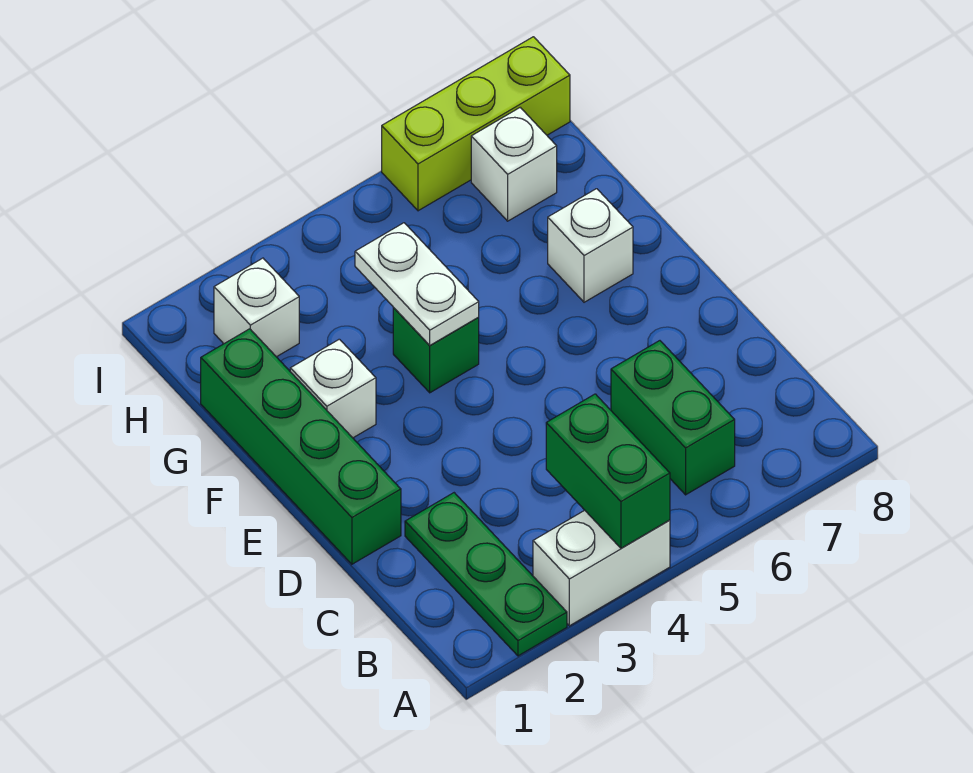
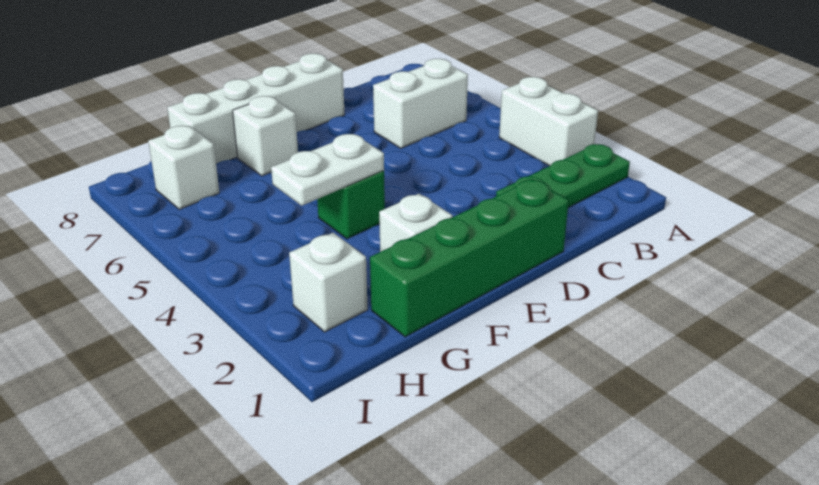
green 1x2 brick [546,394,670,548] -> none
green 1x2 brick [611,341,735,495] -> white 1x2 brick [373,59,468,148]
none -> white 1x4 brick [167,53,345,164]
lime 1x3 brick [382,37,570,211] -> none

